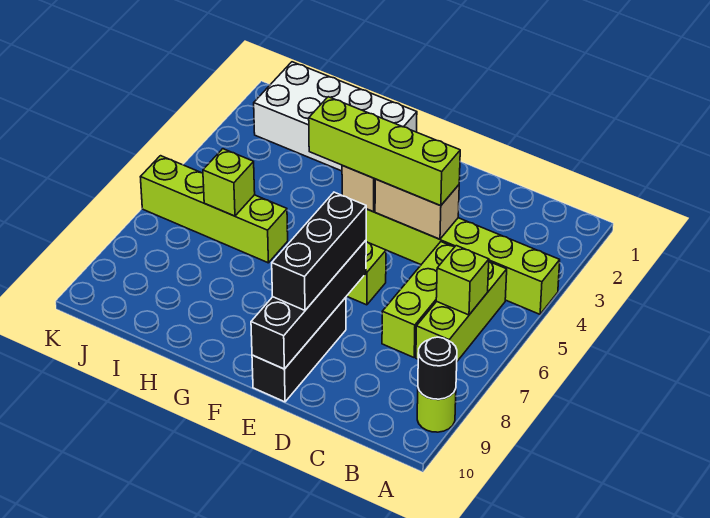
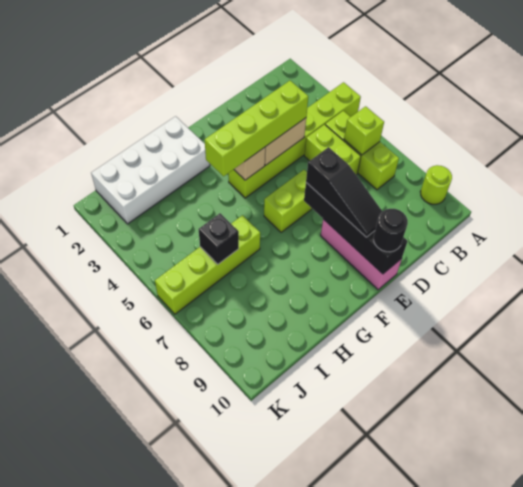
black 1x1 round brick [418,337,457,399] -> black 1x1 round brick moved to [374,209,408,252]
lime 1x3 brick [382,242,454,357] -> lime 1x2 brick [304,125,361,175]
black 1x3 brick [272,192,366,310] -> black 1x3 slope [306,147,382,237]
black 1x3 brick [252,297,346,402] -> pink 1x3 brick [321,219,402,290]
lime 1x1 brick [203,149,255,216] -> black 1x1 brick [199,213,239,264]

